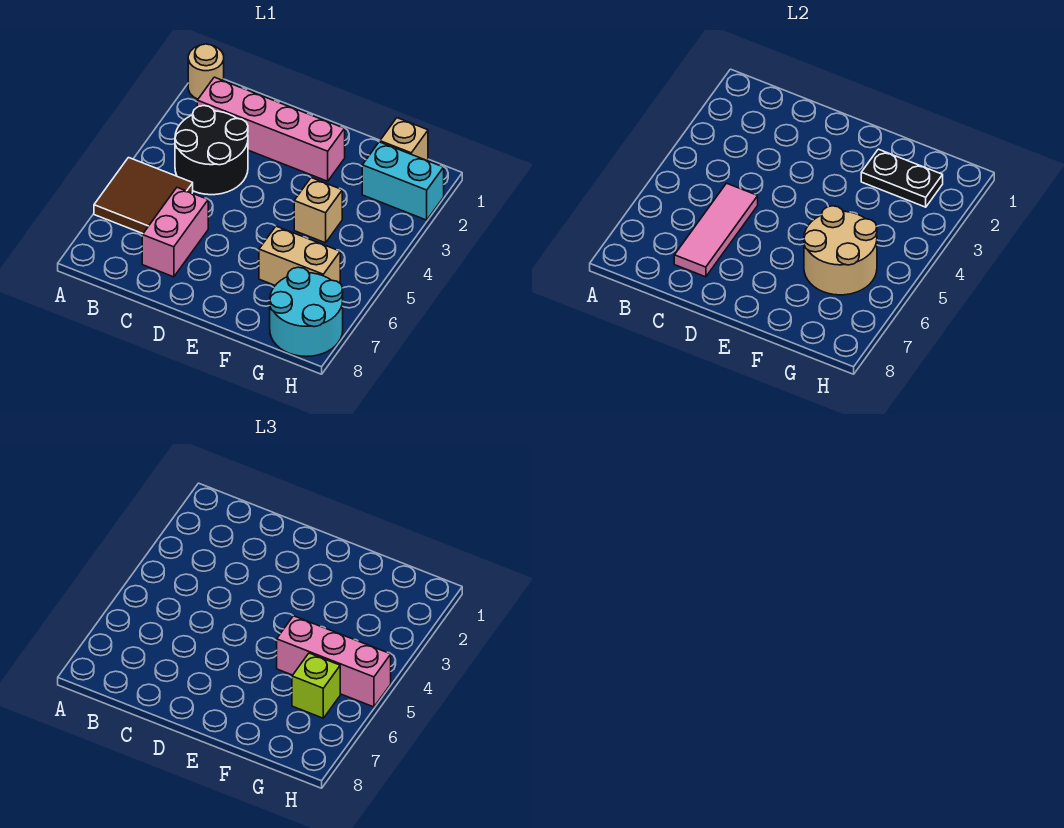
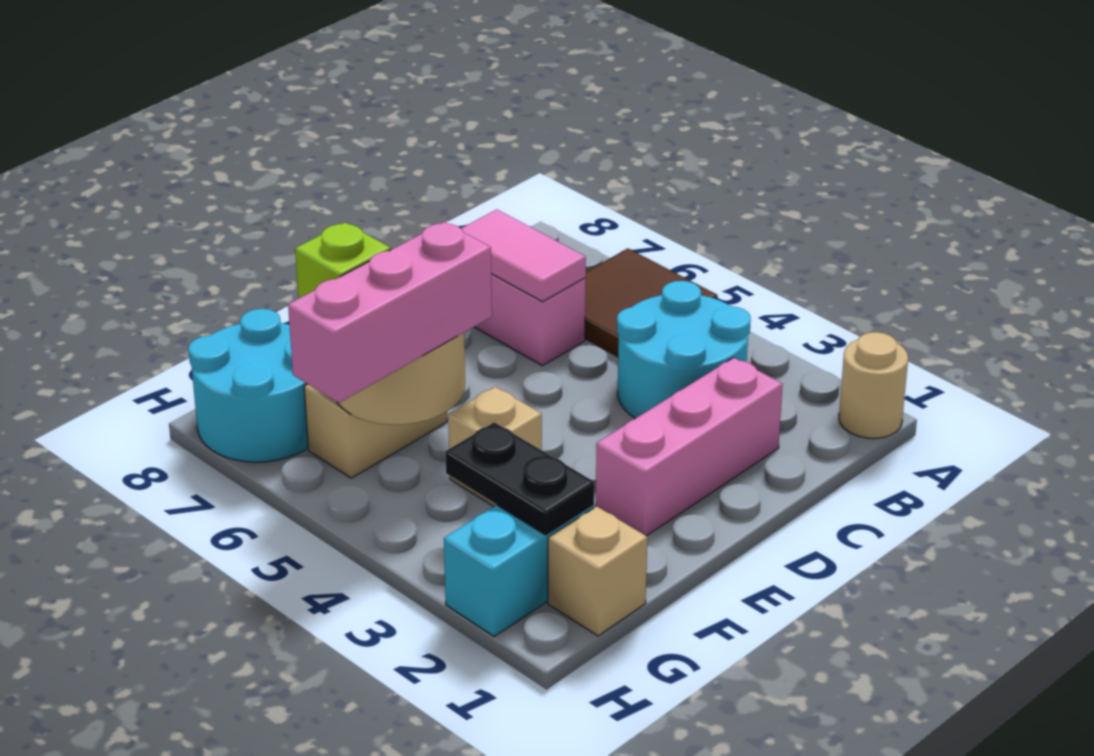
pink 1x4 brick [197,77,345,181] -> pink 1x3 brick [596,358,783,536]
black 2x2 round brick [175,106,248,195] -> cyan 2x2 round brick [617,281,751,419]
pink 1x3 tile [674,183,758,277] -> pink 1x2 tile [461,210,586,302]
black 1x2 plate [861,149,943,207] -> black 1x2 plate turned to [445,422,594,535]

